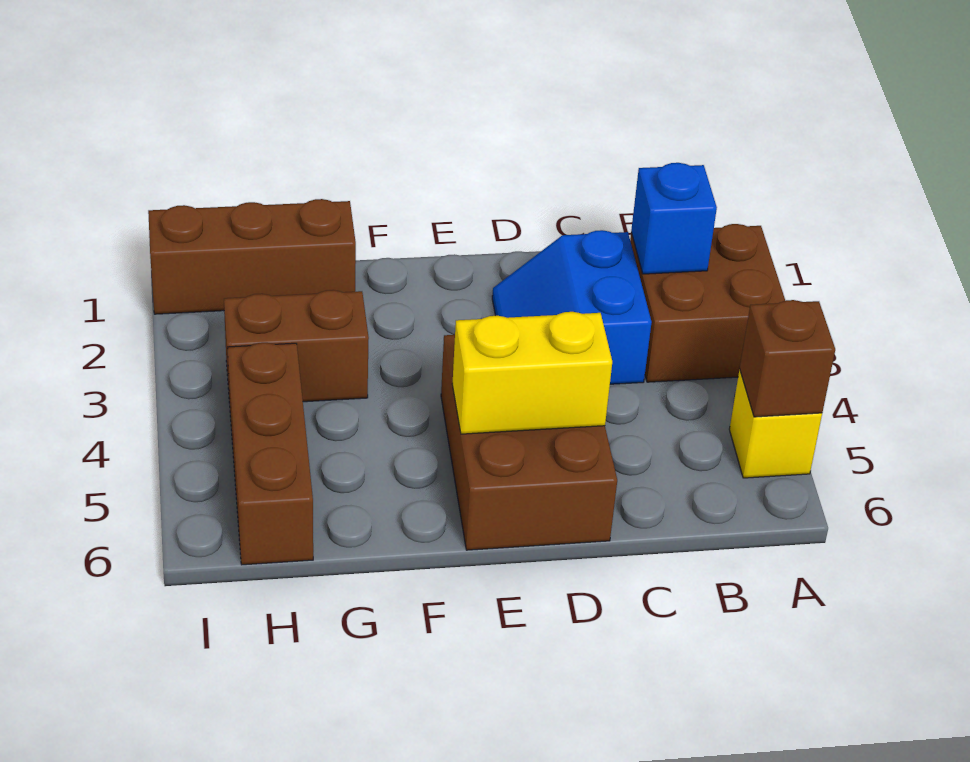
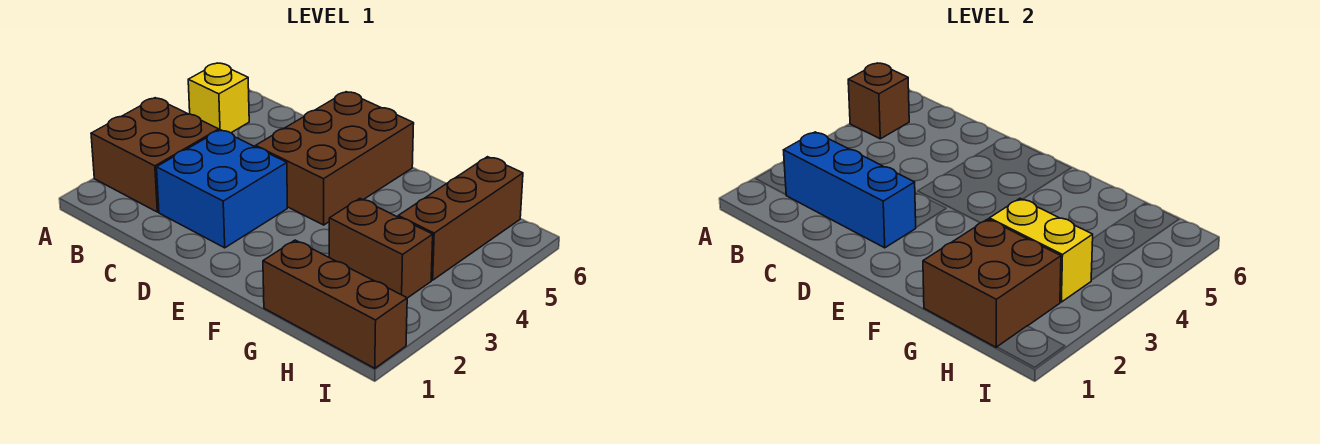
blue 1x1 brick [631,163,717,274] -> blue 1x3 brick [784,132,916,248]
blue 2x2 slope [492,230,652,384] -> blue 2x2 brick [157,130,287,248]
yellow 1x2 brick [452,312,612,434] -> yellow 1x2 brick moved to [989,199,1093,302]
none -> brown 2x2 brick [923,219,1061,347]

